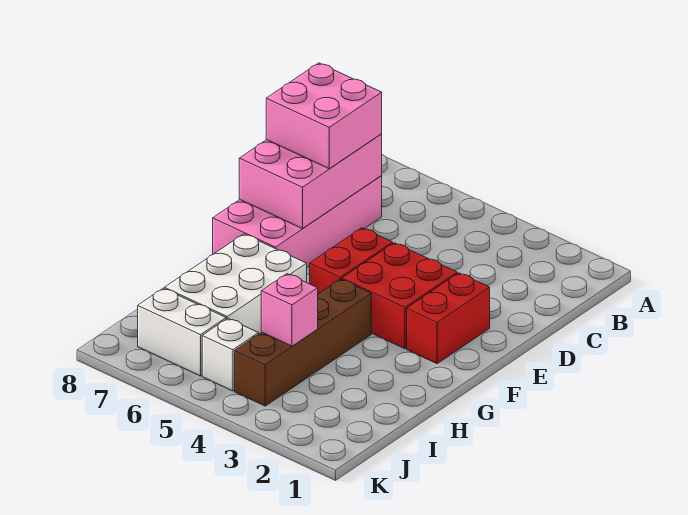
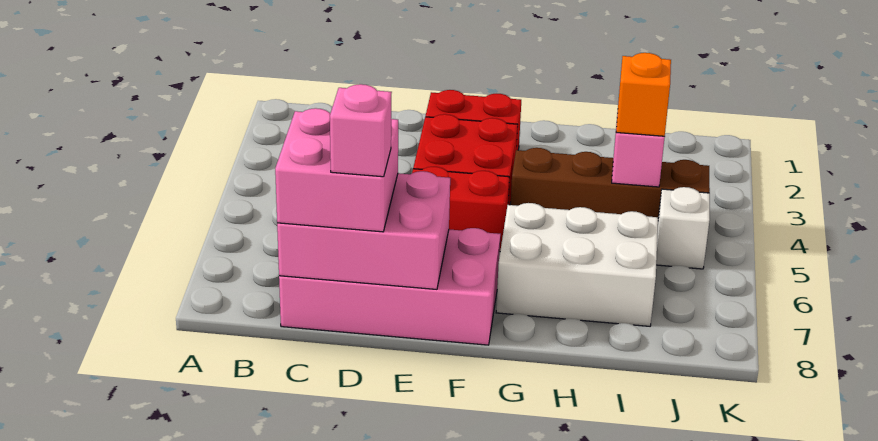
none -> pink 1x1 brick [330,84,392,177]
none -> orange 1x1 brick [616,53,671,136]
white 1x2 brick [138,288,226,376] -> none

